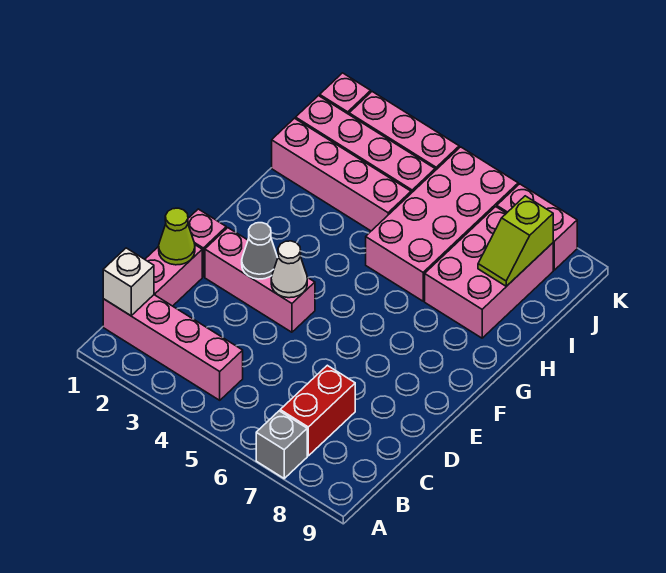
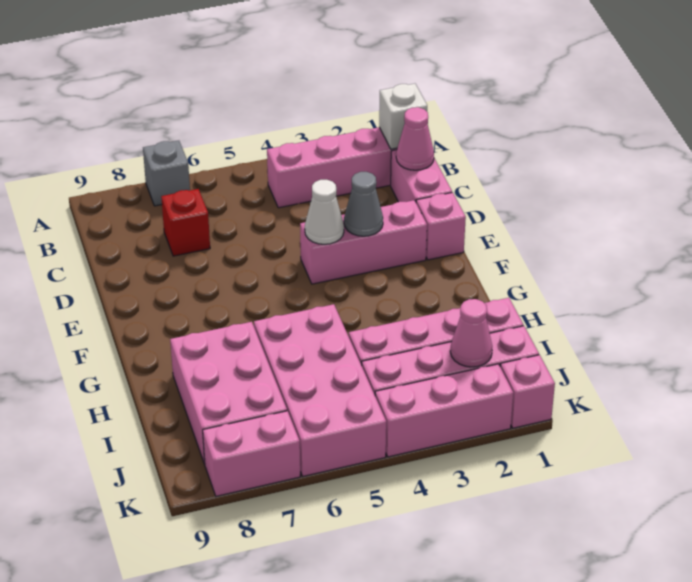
red 1x2 brick [280,365,355,456] -> red 1x1 brick [161,189,210,256]
none -> pink 1x1 cone [396,107,434,170]
lime 1x1 cone [159,208,195,265] -> none
lime 1x2 slope [478,196,553,286] -> none
none -> pink 1x1 cone [450,299,492,367]

